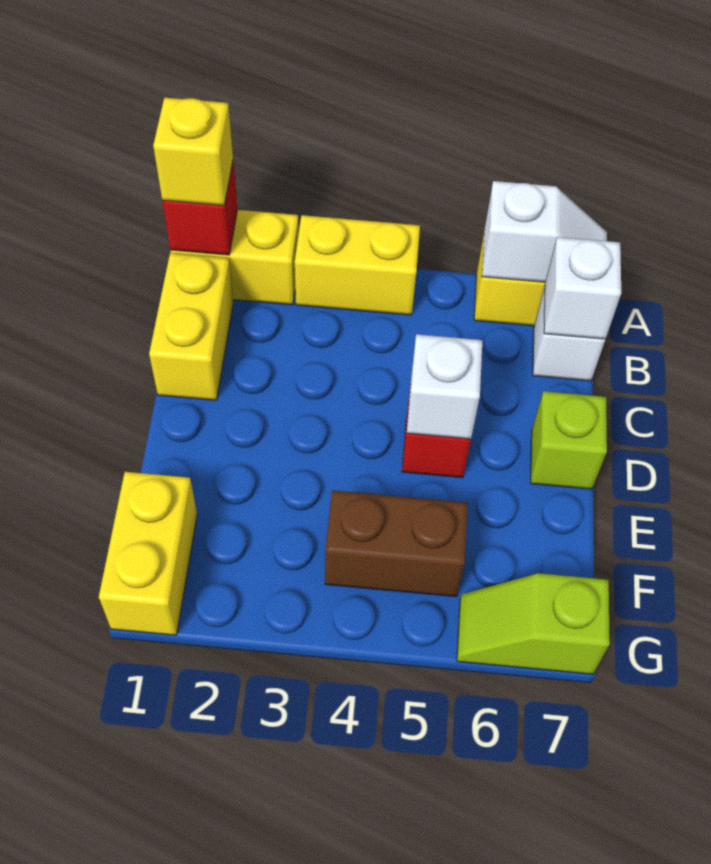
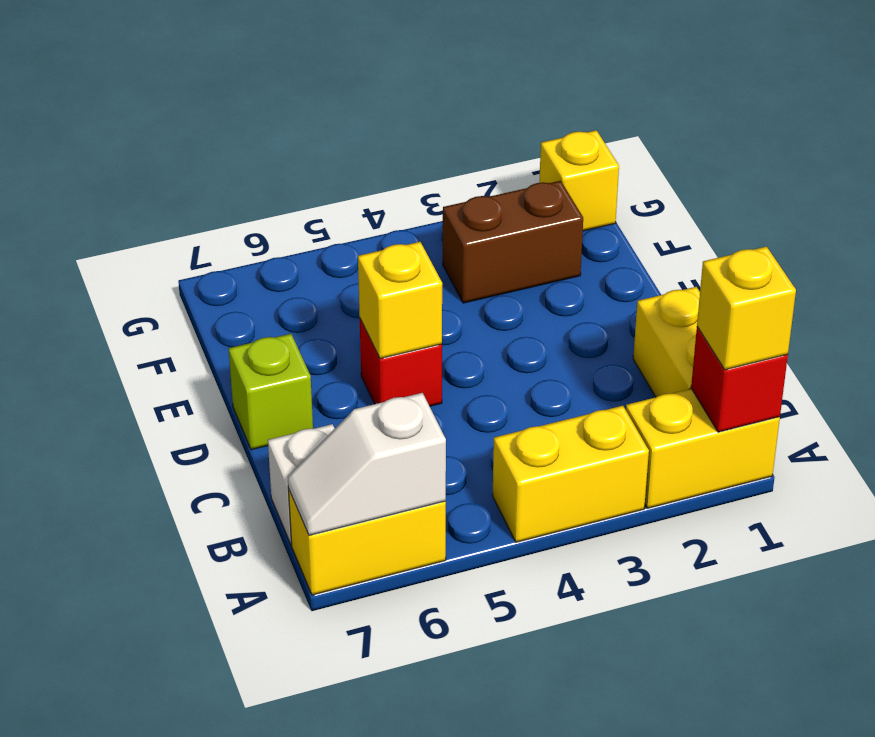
white 1x1 brick [544,237,621,339] -> none
white 1x1 brick [407,334,483,439] -> yellow 1x1 brick [358,242,442,359]
yellow 1x2 brick [99,472,197,635] -> yellow 1x1 brick [539,130,619,231]
brown 1x2 brick [325,490,468,597] -> brown 1x2 brick moved to [443,181,583,303]
lime 1x2 slope [457,573,610,674] -> none

